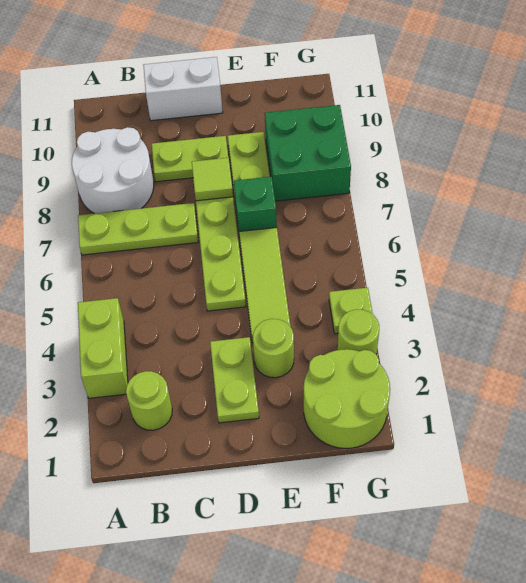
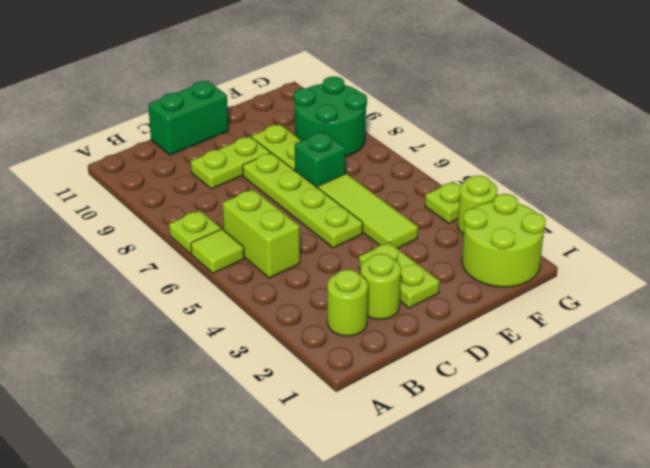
lime 1x2 brick [78,298,128,398] -> lime 1x2 brick moved to [222,189,300,278]
lime 1x3 plate [78,203,198,255] -> lime 1x1 plate [169,210,221,254]
white 2x2 round brick [72,127,154,213] -> none
white 1x2 brick [143,57,223,121] -> green 1x2 brick [148,81,229,155]
lime 1x1 tile [192,158,233,201] -> lime 1x1 tile moved to [191,229,244,273]
lime 1x1 round brick [253,319,294,378] -> lime 1x1 round brick moved to [361,254,401,319]
green 2x2 brick [265,105,351,201] -> green 2x2 round brick [294,77,367,157]

